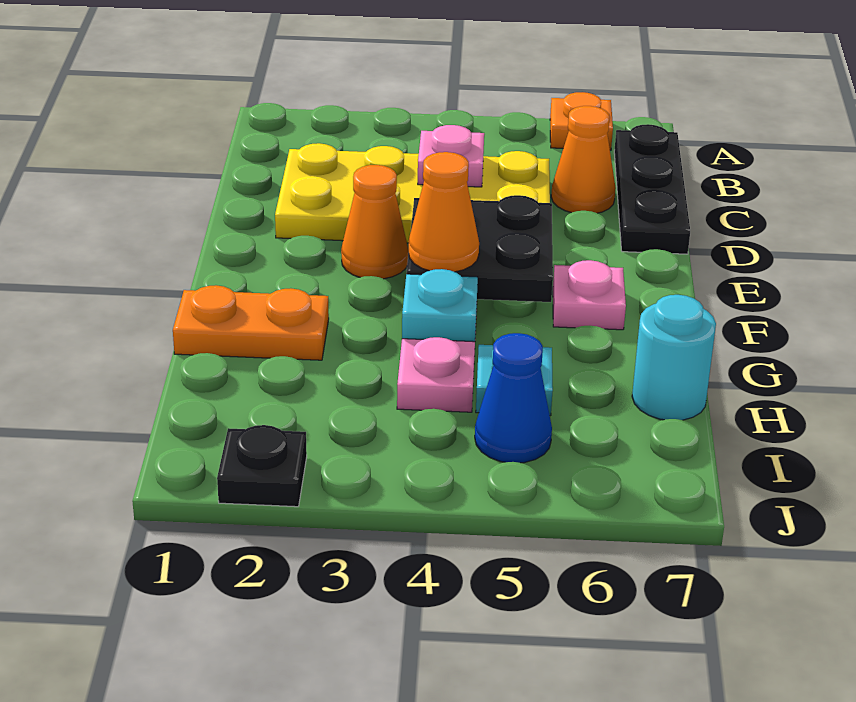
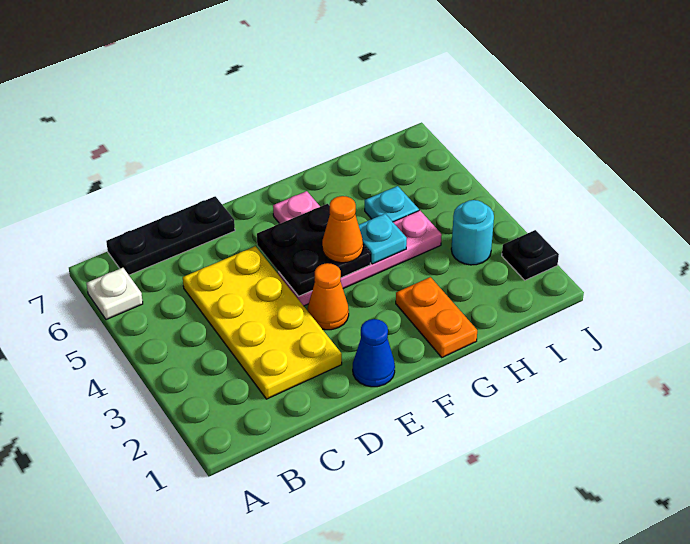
orange 1x1 plate [550,92,613,150] -> white 1x1 plate [86,268,143,320]
pink 1x1 plate [418,125,484,187] -> none
orange 1x1 cone [551,106,616,213] -> none
cyan 1x1 round brick [632,295,716,420] -> cyan 1x1 round brick moved to [451,200,494,265]
blue 1x1 cone [475,333,552,463] -> blue 1x1 cone moved to [353,319,395,387]

